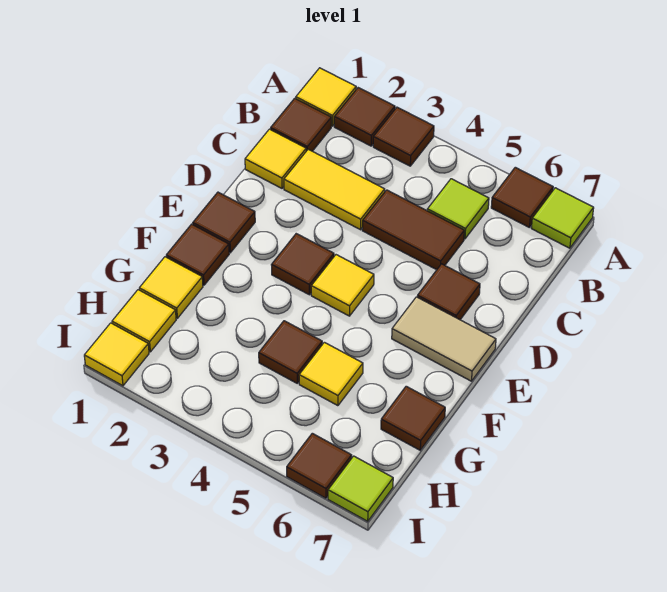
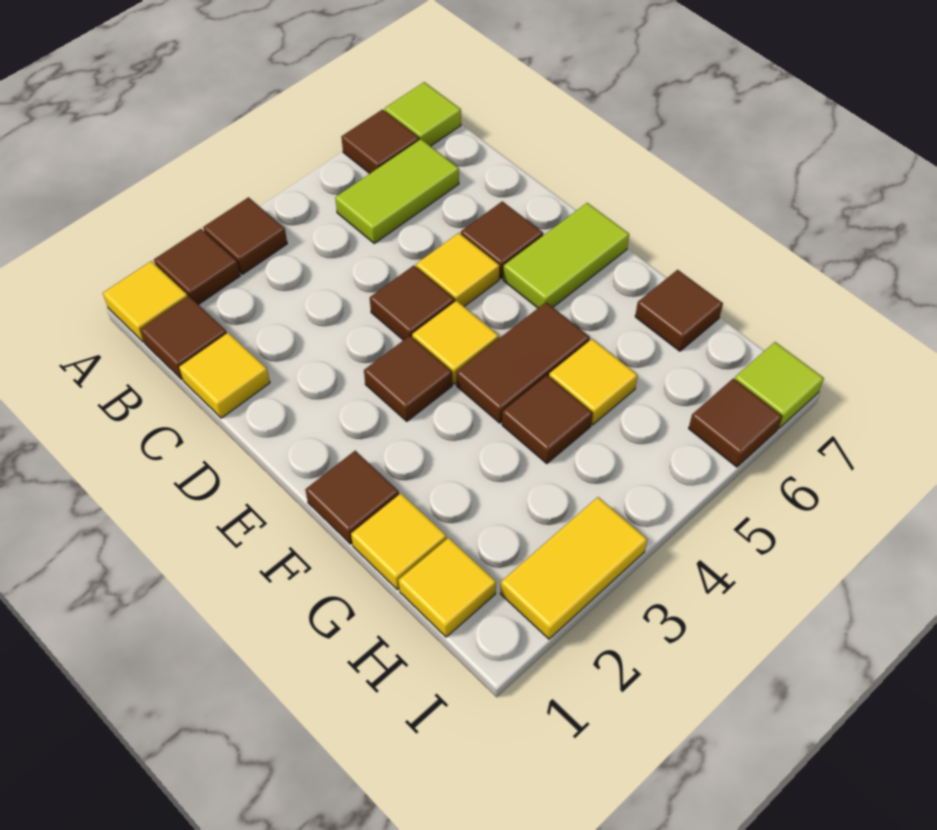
lime 1x1 tile [427,179,489,239] -> lime 1x2 tile [335,139,459,243]
yellow 1x2 tile [284,149,385,230] -> yellow 1x2 tile moved to [500,497,647,639]
brown 1x2 tile [362,190,464,270] -> brown 1x2 tile moved to [456,302,590,423]
brown 1x1 tile [193,192,255,253] -> brown 1x1 tile moved to [370,266,455,340]
tan 1x2 tile [392,297,496,381] -> lime 1x2 tile [503,203,629,308]
yellow 1x1 tile [84,323,149,386] -> yellow 1x1 tile moved to [416,233,500,307]

